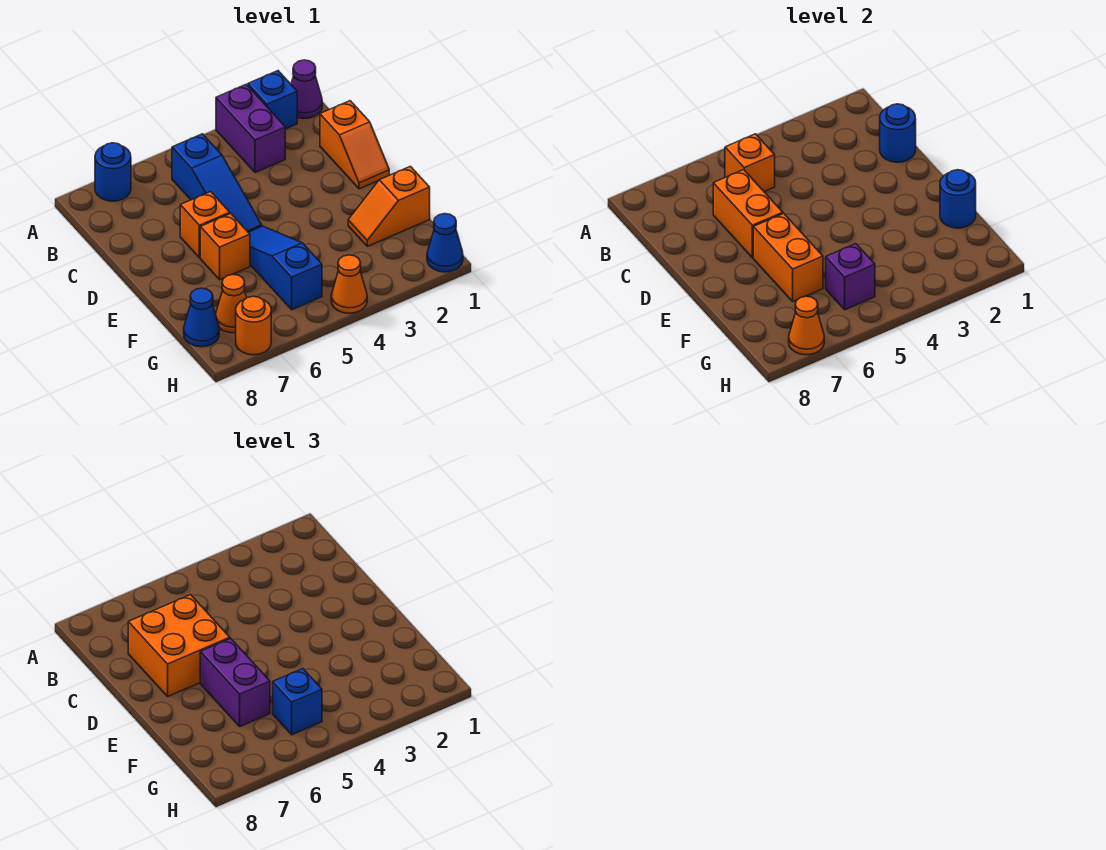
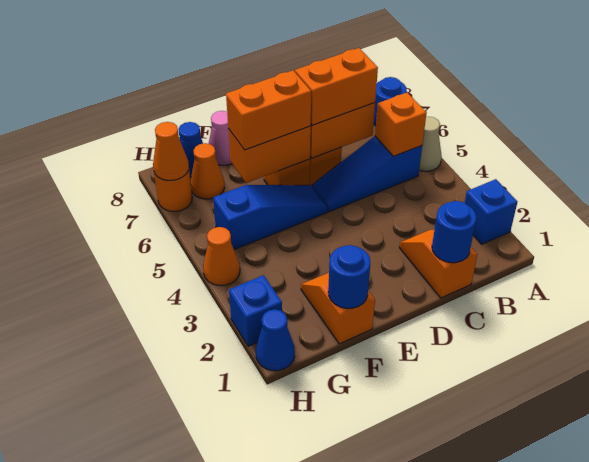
purple 1x1 cone [291,60,322,118] -> none
purple 1x2 brick [216,85,285,173] -> none
none -> tan 1x1 cone [419,117,442,171]
orange 1x2 slope [320,101,389,189] -> orange 1x2 slope turned to [399,230,477,298]
orange 2x2 brick [128,595,230,696] -> orange 1x2 brick [295,48,378,125]
purple 1x2 brick [200,638,270,726] -> orange 1x2 brick [226,70,311,150]
none -> pink 1x1 cone [209,111,232,165]
purple 1x1 brick [826,244,875,310] -> none
blue 1x1 brick [273,669,322,735] -> blue 1x1 brick moved to [229,275,282,346]

